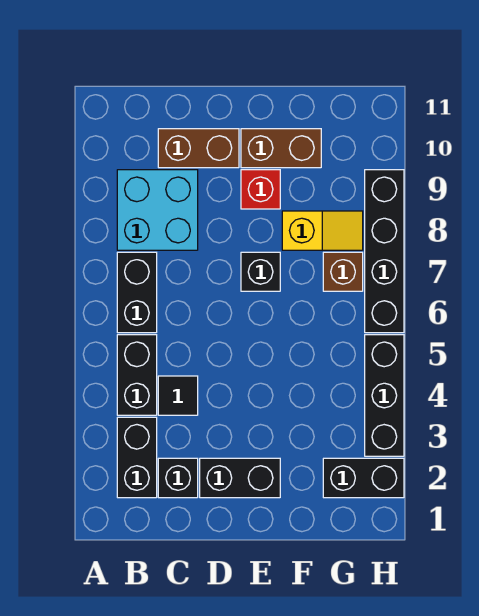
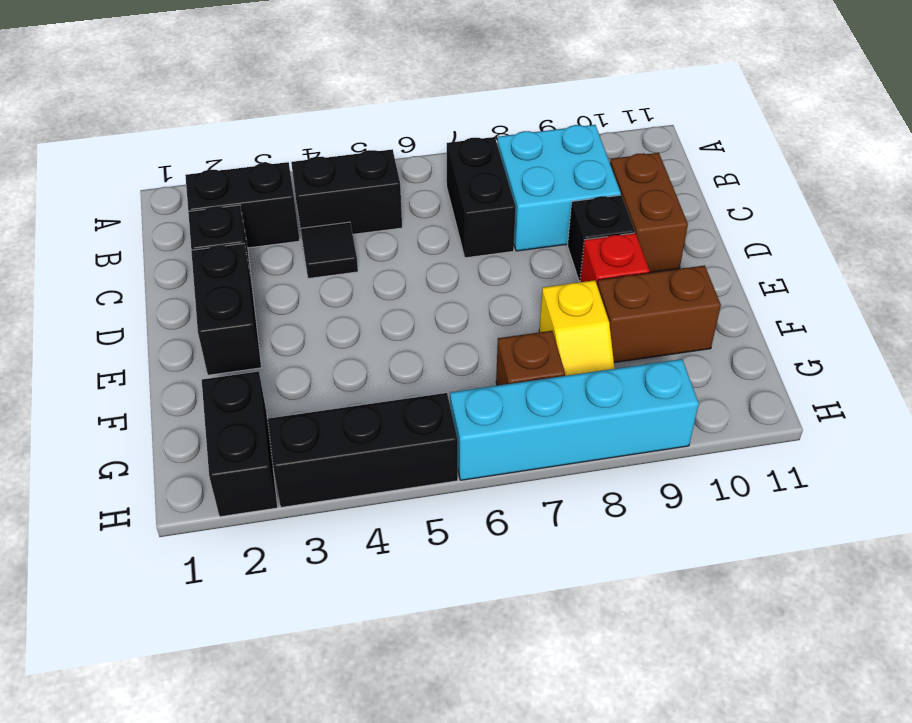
black 1x2 brick [117,252,157,333] -> black 1x2 brick turned to [447,137,516,258]
black 1x1 brick [241,252,280,291] -> black 1x1 brick moved to [568,195,635,282]
brown 1x2 brick [241,129,321,168] -> brown 1x2 brick turned to [597,265,721,362]
black 1x4 brick [365,170,404,333] -> cyan 1x4 brick [450,359,699,480]

